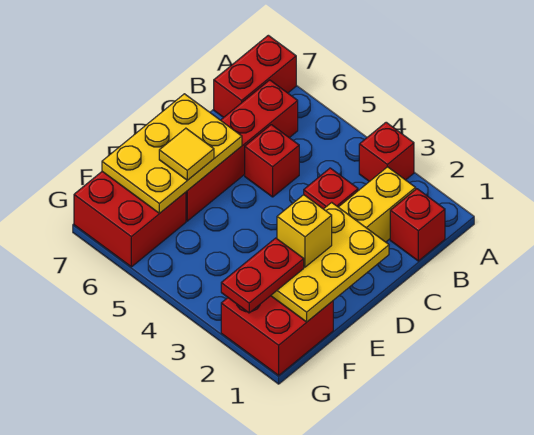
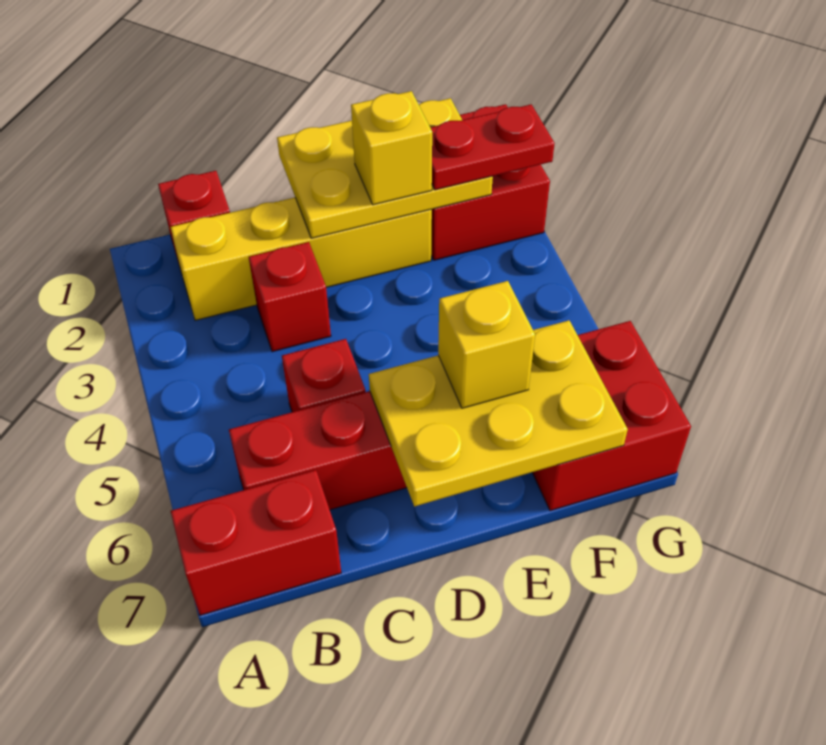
red 1x1 brick [359,122,414,182] -> none
yellow 1x1 tile [159,128,214,180] -> yellow 1x1 brick [438,281,535,408]

